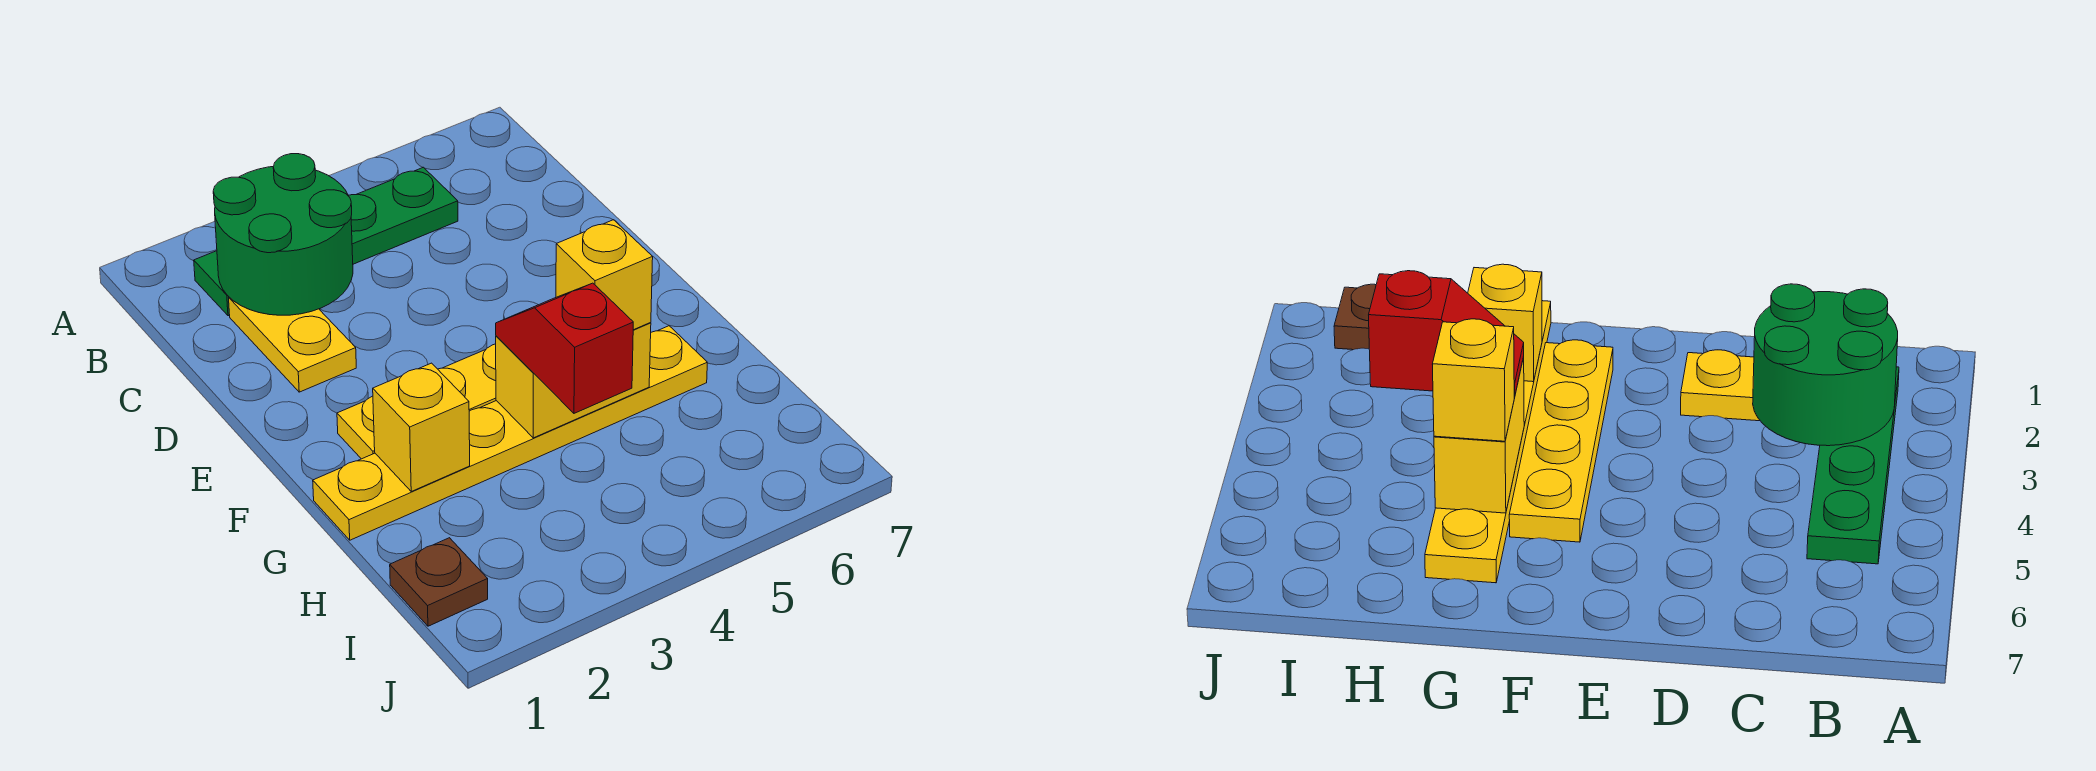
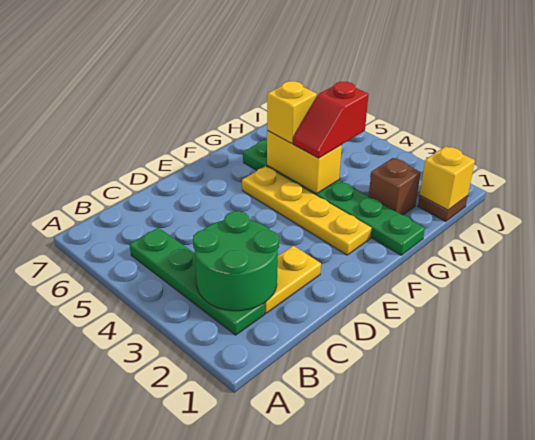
yellow 1x6 plate [313,326,707,540] -> green 1x6 plate [243,140,425,255]
yellow 1x1 brick [373,363,470,491] -> yellow 1x1 brick moved to [420,146,475,210]
none -> brown 1x1 brick [369,158,421,215]

